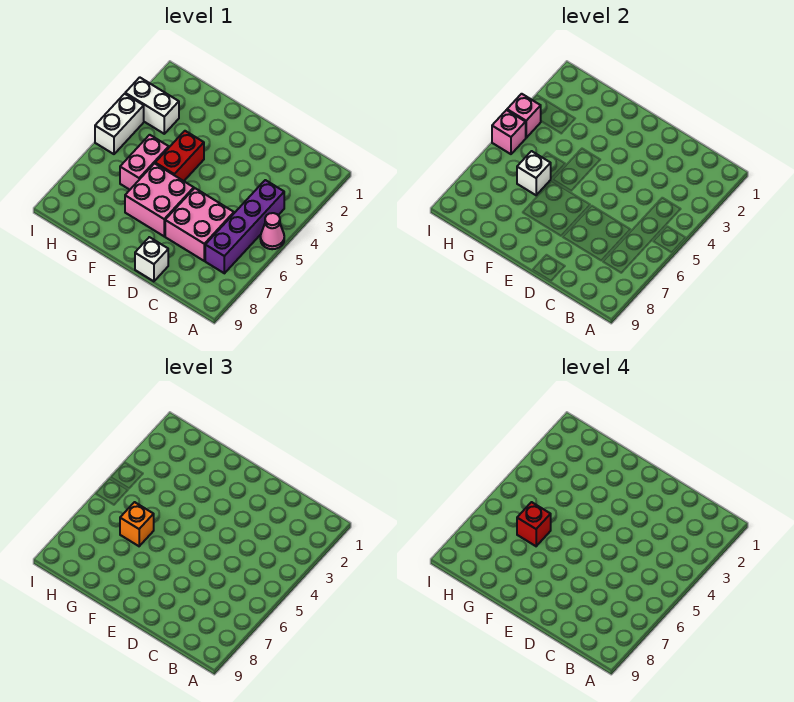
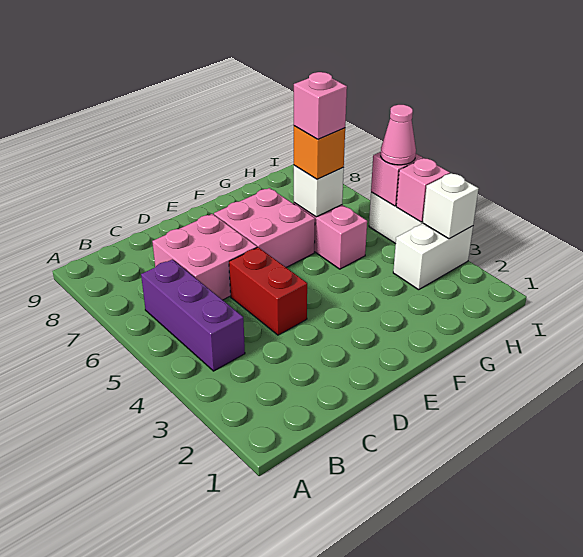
pink 1x1 cone [260,213,284,249] -> pink 1x1 cone moved to [381,105,416,165]
purple 1x4 brick [205,180,284,273] -> purple 1x3 brick [141,259,245,371]
white 1x1 brick [135,237,168,281] -> white 1x1 brick moved to [423,173,479,239]
red 1x2 brick [155,131,204,181] -> red 1x2 brick moved to [229,247,307,335]
red 1x1 brick [517,502,551,546] -> pink 1x1 brick [294,72,347,139]

